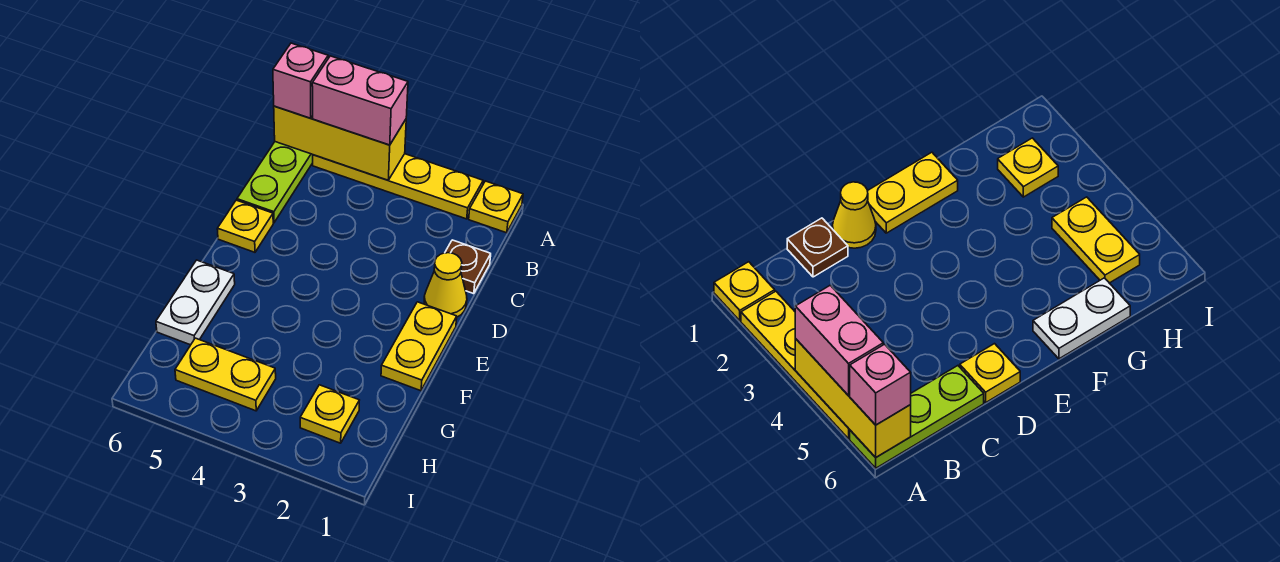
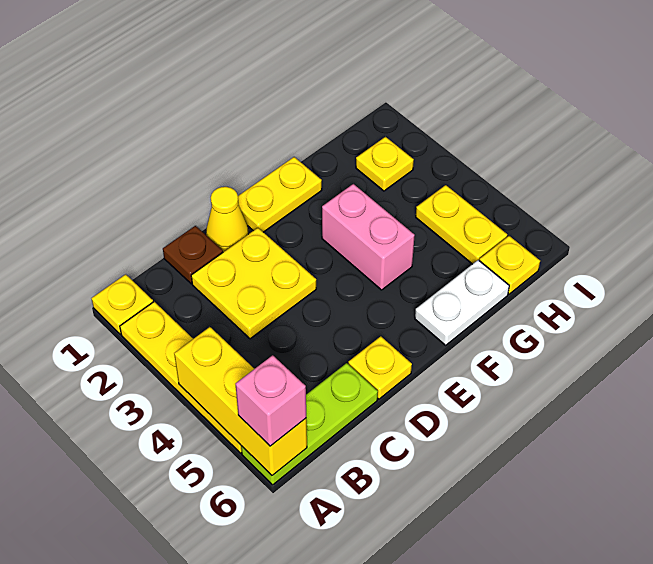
pink 1x2 brick [312,56,408,145] -> pink 1x2 brick moved to [322,184,415,290]
none -> yellow 2x2 plate [191,228,316,339]
none -> yellow 1x1 plate [479,236,540,294]

